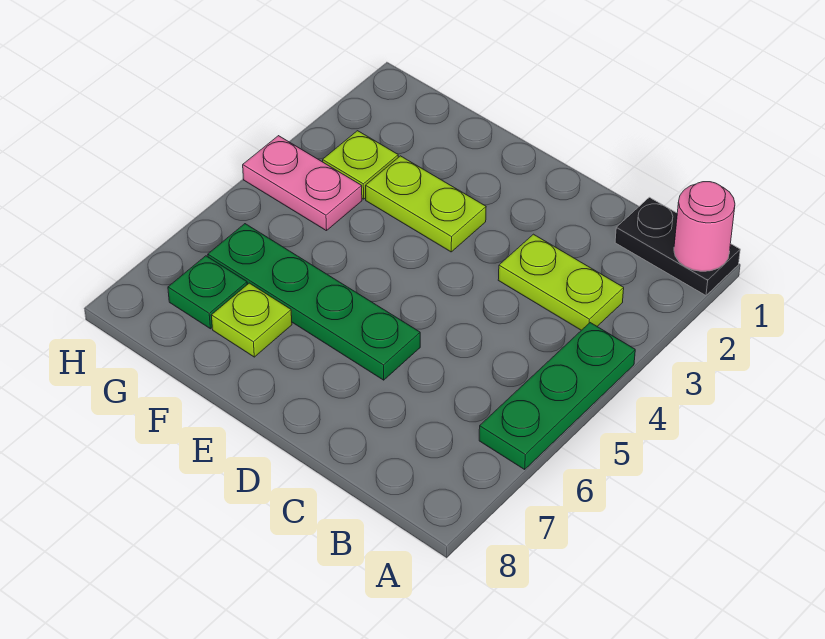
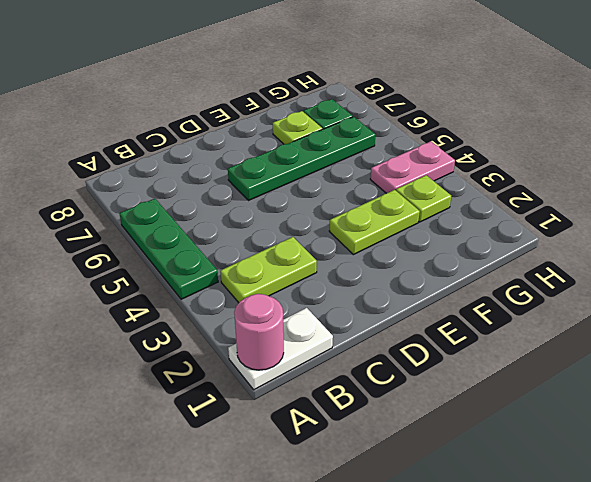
black 1x2 plate [615,197,740,295] -> white 1x2 plate [228,308,333,390]

